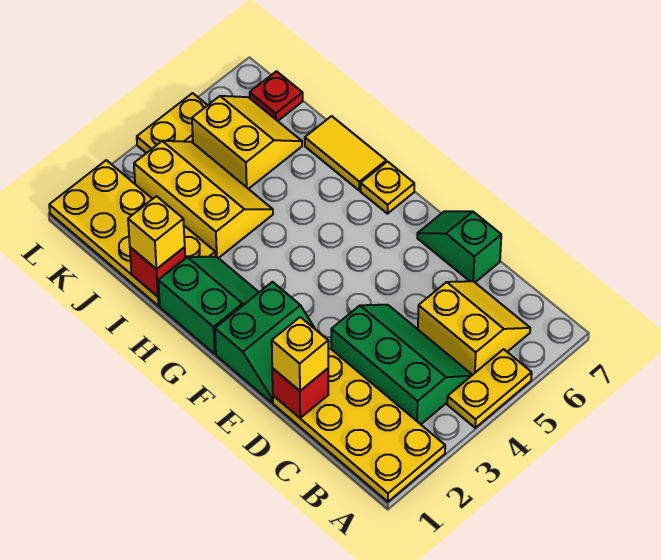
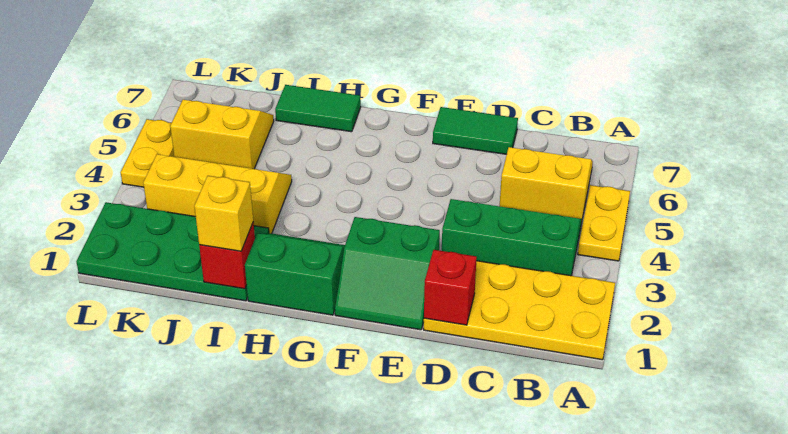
yellow 1x1 brick [272,317,328,391] -> none
green 1x2 slope [417,211,501,282] -> green 1x2 tile [433,107,518,154]
green 2x2 slope [215,282,315,402] -> green 2x2 slope turned to [335,217,440,330]
yellow 1x1 plate [361,162,414,214] -> none
yellow 1x2 tile [305,116,386,190] -> green 1x2 tile [275,85,361,132]
yellow 2x4 plate [49,160,215,306] -> green 2x4 plate [76,202,269,301]
red 1x1 plate [250,71,303,121] -> none

